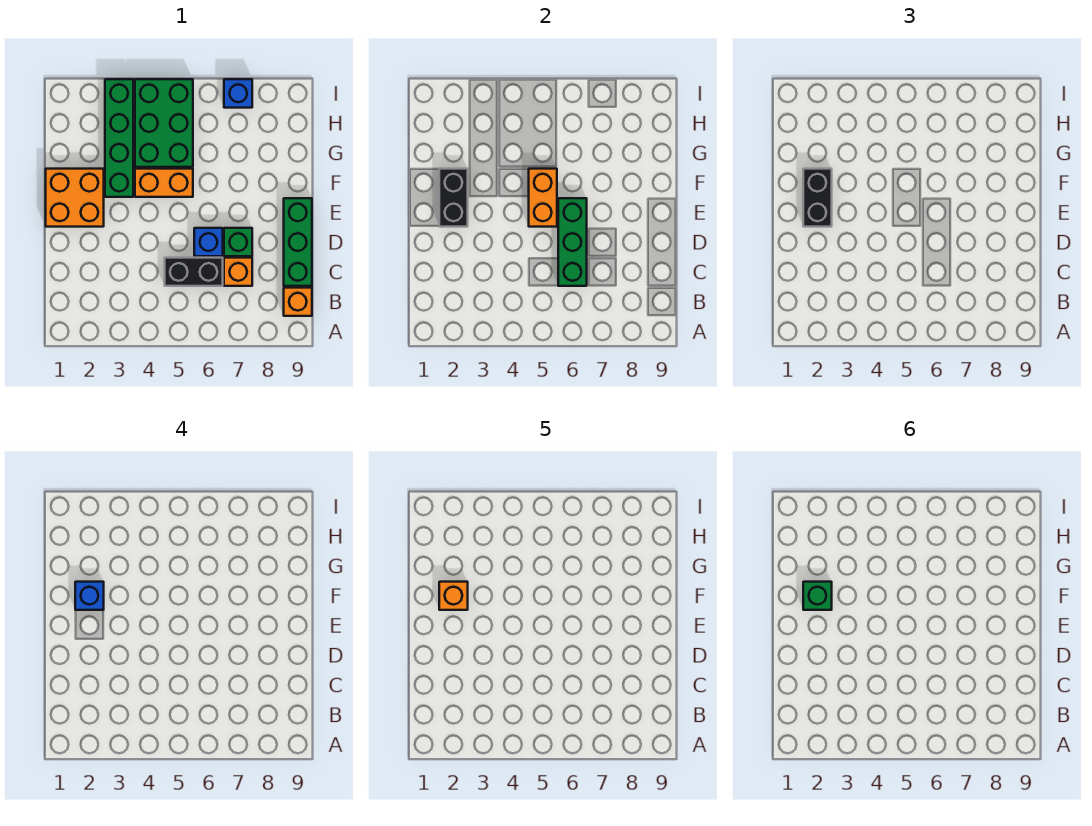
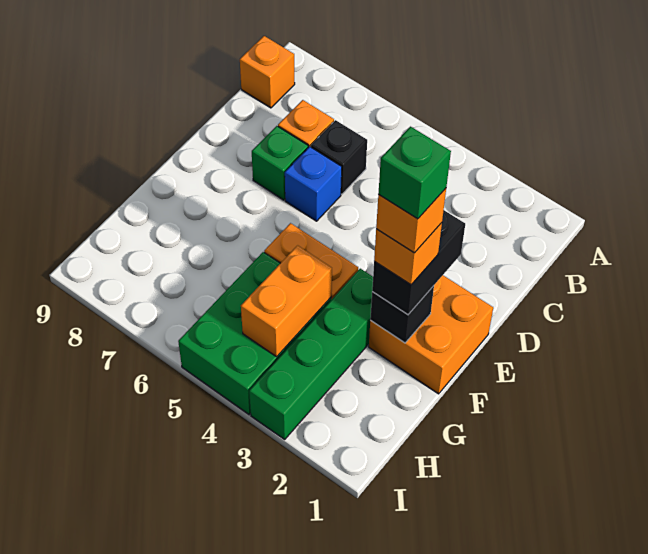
black 1x2 brick [165,258,223,286] -> black 1x1 brick [311,120,367,194]
green 1x3 brick [558,198,587,286] -> none
green 1x3 brick [284,198,312,286] -> none
black 1x2 brick [439,169,468,227] -> black 1x1 brick [370,286,434,343]
orange 1x2 brick [529,169,557,227] -> orange 1x2 brick moved to [241,245,332,357]
blue 1x1 brick [75,582,104,610] -> orange 1x1 brick [374,223,442,285]
blue 1x1 brick [224,79,252,108] -> none

